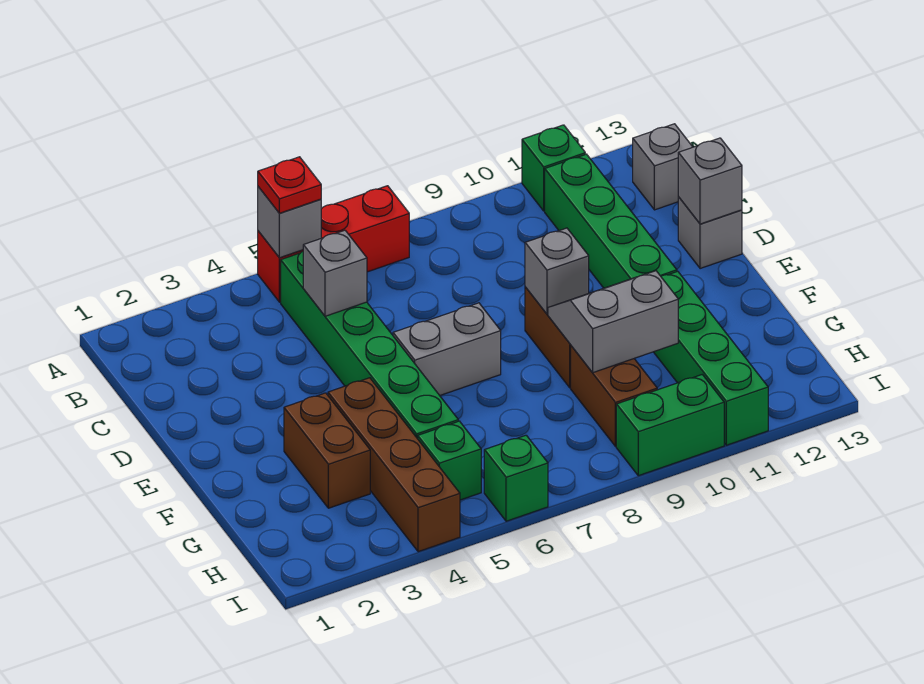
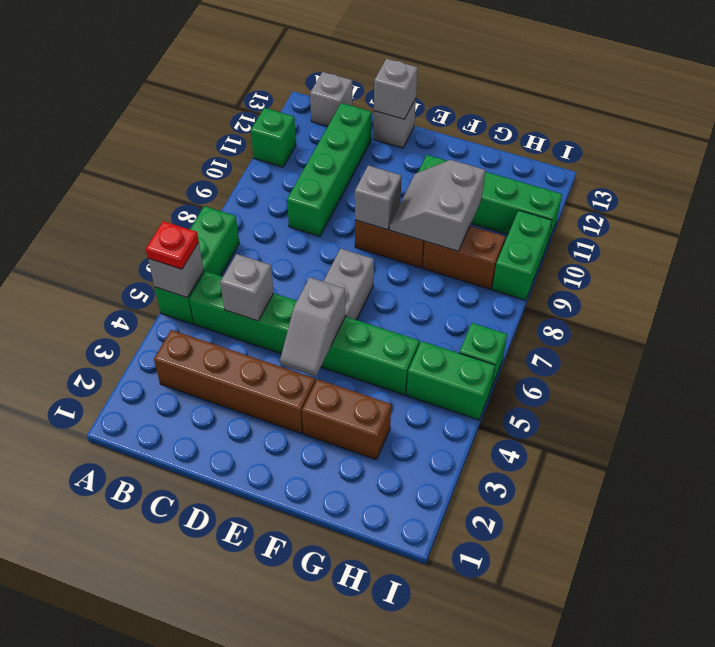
red 1x3 brick [258,186,409,302] -> green 1x3 brick [155,206,239,324]
green 1x4 brick [545,154,677,288] -> green 1x4 brick turned to [287,103,372,236]
none -> grey 1x2 slope [280,277,346,376]
brown 1x4 brick [328,378,460,552] -> brown 1x4 brick moved to [154,330,315,434]
green 1x1 brick [418,421,481,500] -> green 1x2 brick [407,341,495,420]

